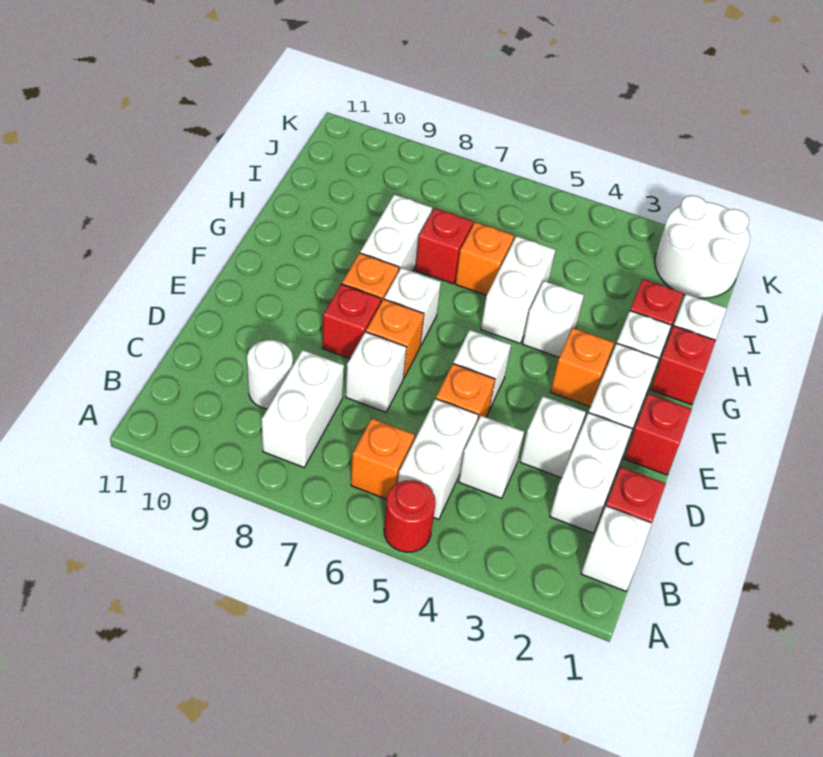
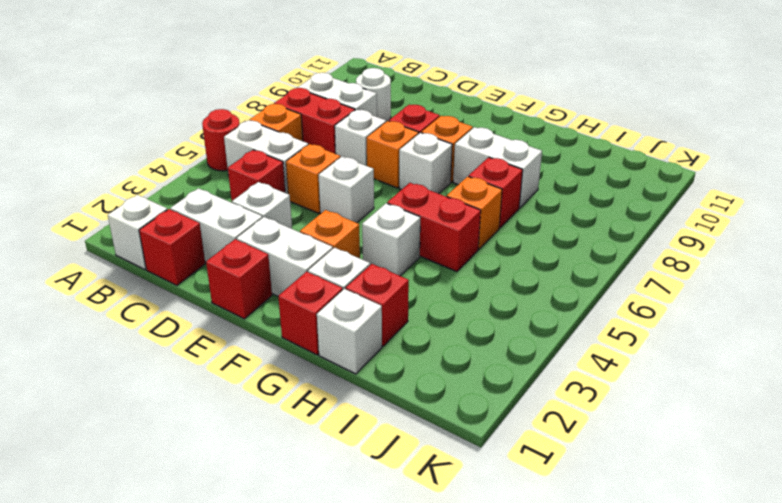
none -> red 1x2 brick [274,88,355,154]
white 1x1 brick [459,416,524,498] -> red 1x1 brick [228,150,285,201]
white 1x2 brick [481,236,556,343] -> red 1x2 brick [387,183,481,272]
white 2x2 round brick [655,195,750,298] -> none

